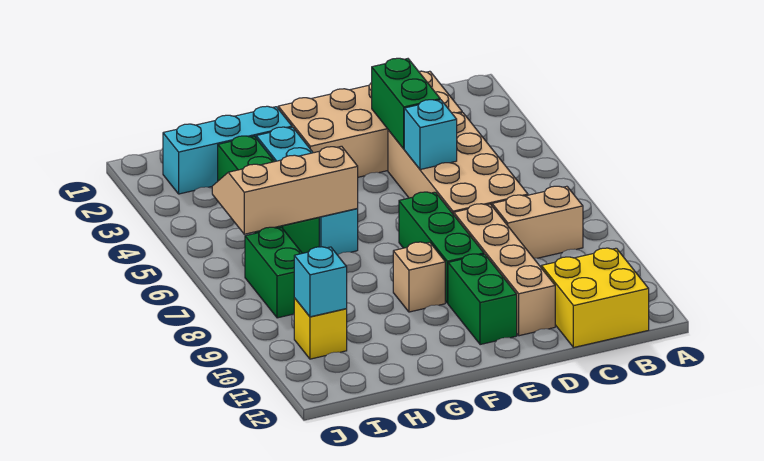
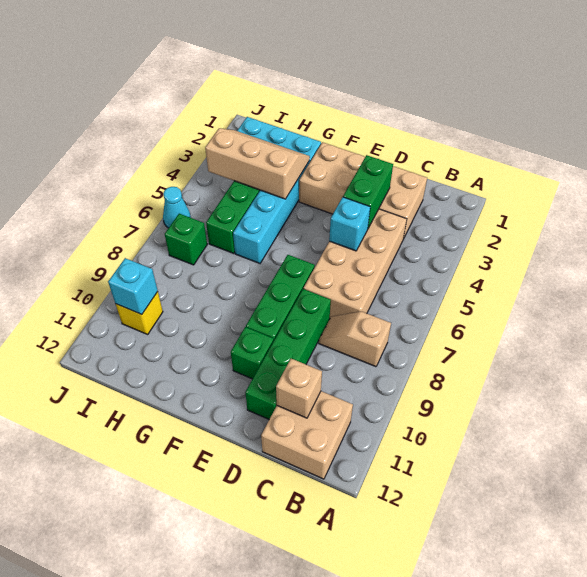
tan 1x2 brick [492,186,583,258] -> tan 1x2 slope [319,312,391,367]
yellow 2x2 brick [541,248,649,348] -> tan 2x2 brick [261,391,353,479]
tan 1x4 brick [454,204,555,336] -> green 1x4 brick [245,289,331,419]
green 1x2 brick [448,254,517,345] -> green 1x1 brick [231,327,274,379]
tan 1x1 brick [393,242,445,312] -> tan 1x1 brick moved to [276,359,322,418]
tan 2x3 slope [212,146,358,234] -> tan 2x3 slope moved to [205,128,310,199]
green 1x2 brick [245,227,302,318] -> green 1x1 brick [165,214,207,265]
none -> cyan 1x1 cone [163,187,191,228]

